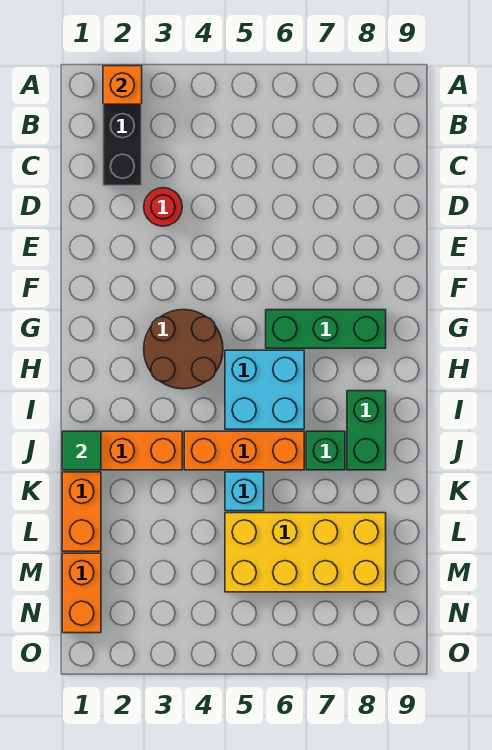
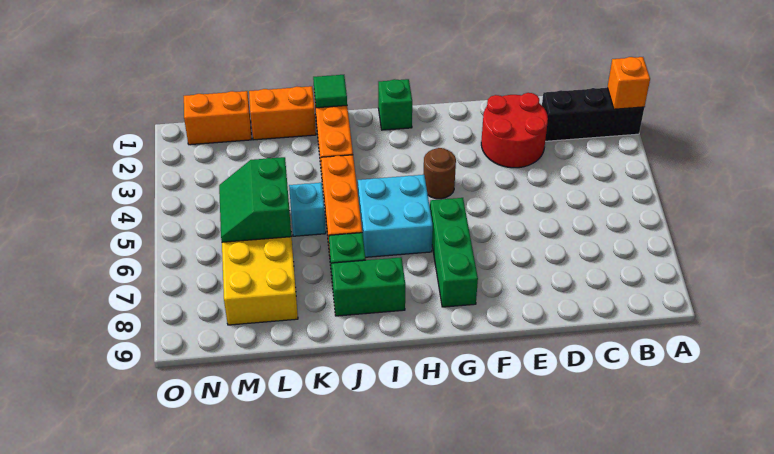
red 1x1 round brick [144,188,182,226] -> red 2x2 round brick [481,93,548,168]
brown 2x2 round brick [144,310,223,389] -> brown 1x1 round brick [423,148,456,199]
none -> green 1x1 brick [378,79,412,130]
none -> green 2x2 slope [219,157,291,242]

